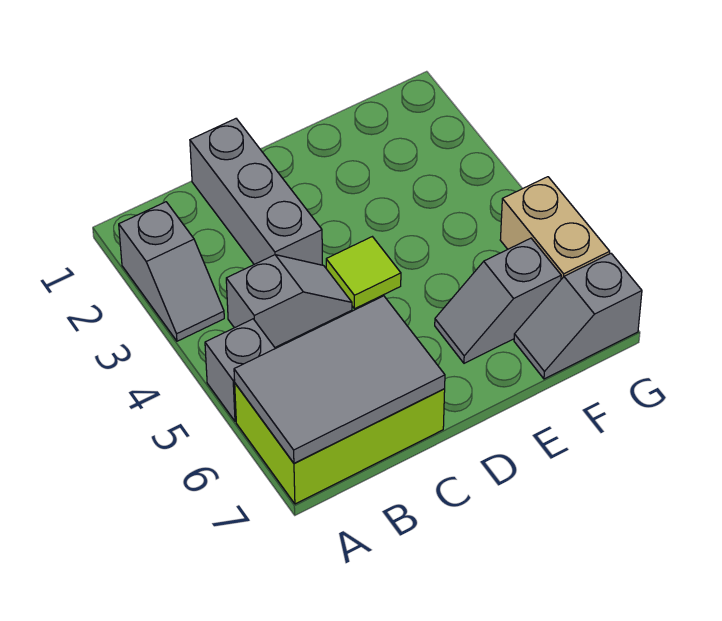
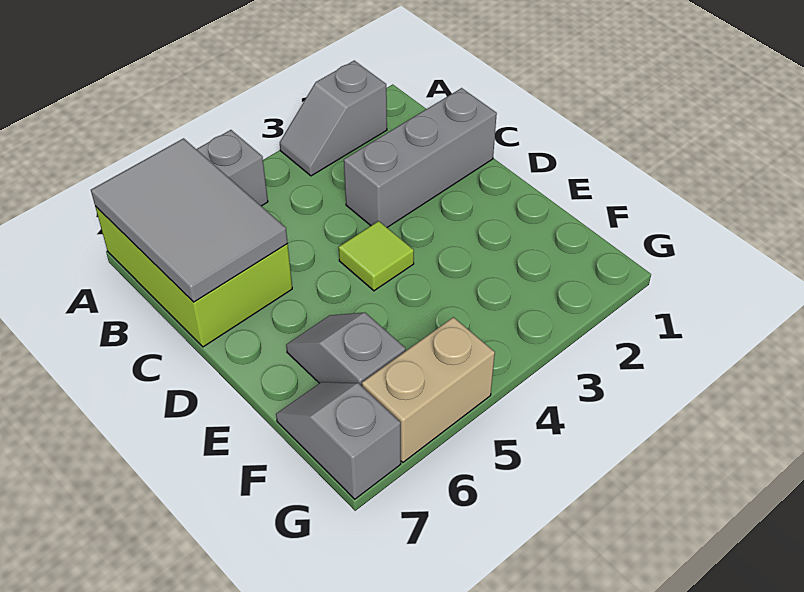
grey 1x2 slope [226,255,352,347] -> none

